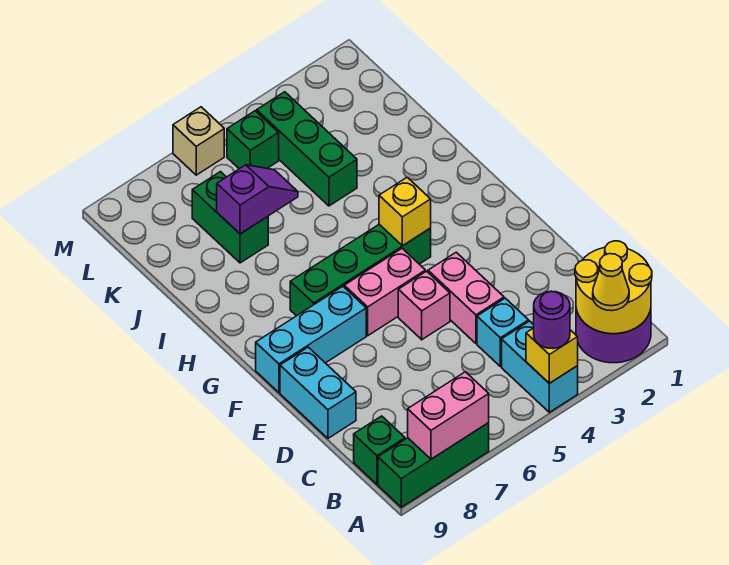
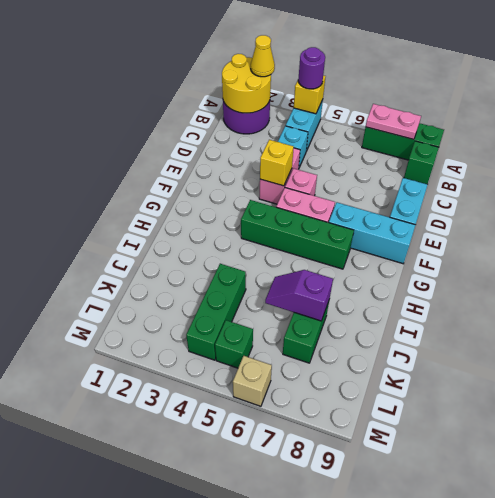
pink 1x2 brick [408,372,489,459] -> pink 1x2 plate [366,104,421,139]
yellow 1x1 brick [379,177,431,246] -> yellow 1x1 brick moved to [260,140,294,186]

